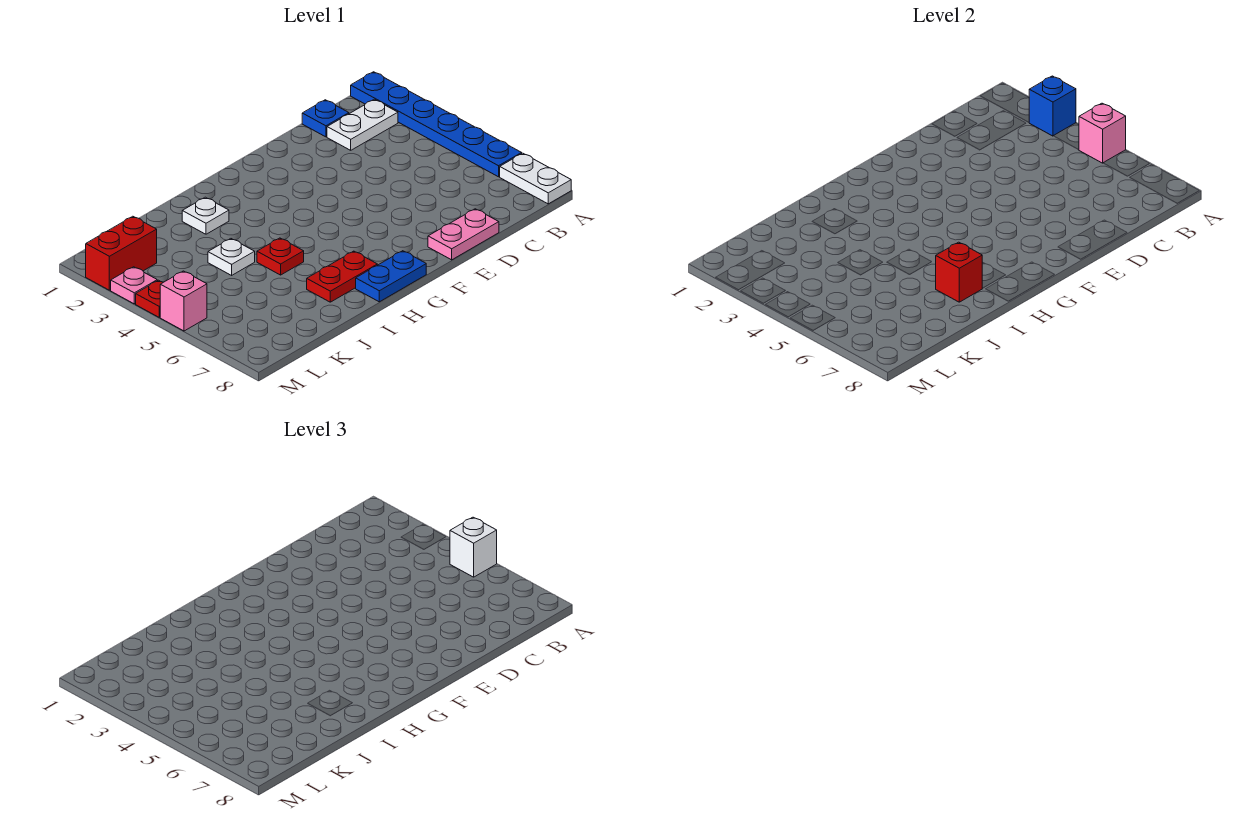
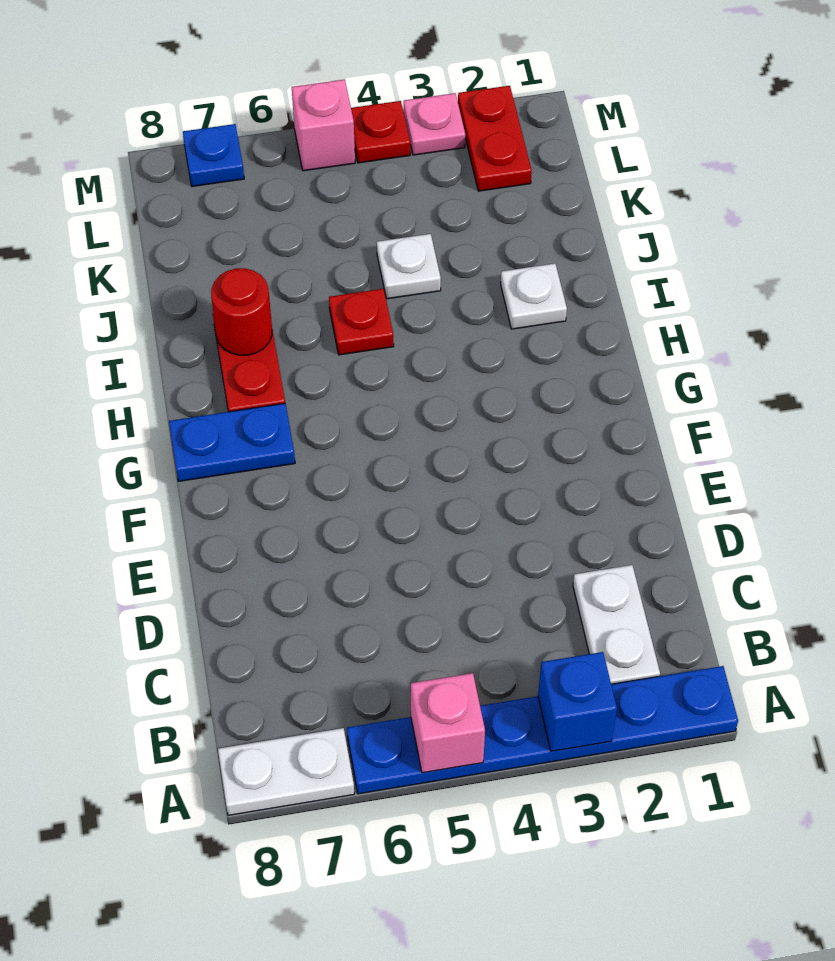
white 1x1 brick [450,517,497,577] -> none
blue 1x1 plate [302,100,349,137] -> blue 1x1 plate moved to [183,124,244,187]
pink 1x2 plate [428,209,499,260] -> none
blue 1x2 plate [356,251,426,302] -> blue 1x2 plate turned to [169,403,295,481]
red 1x1 brick [936,242,982,302] -> red 1x1 round brick [211,268,272,355]
red 1x2 brick [86,216,157,290] -> red 1x2 plate [458,86,532,191]

